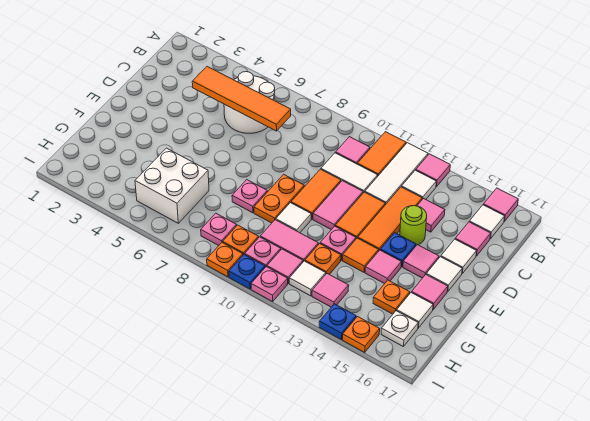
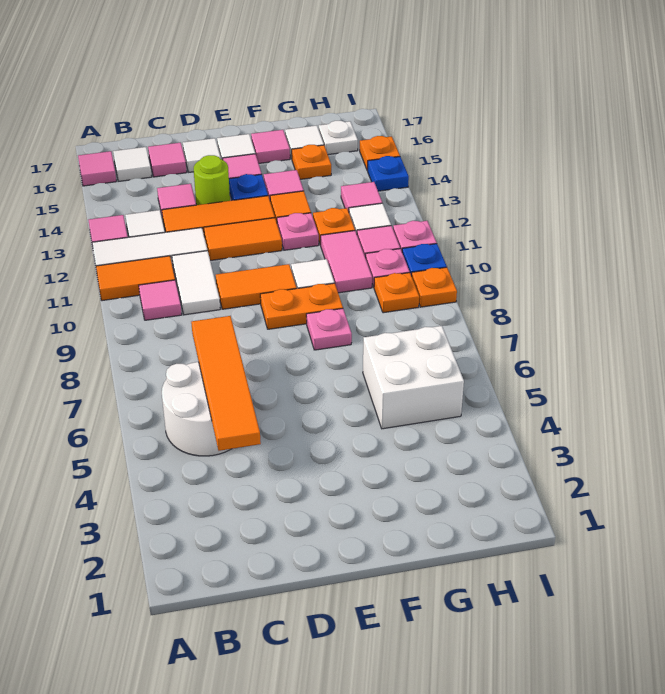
pink 1x2 tile [313,181,363,230] -> none
pink 1x1 plate [201,213,237,246] -> none

